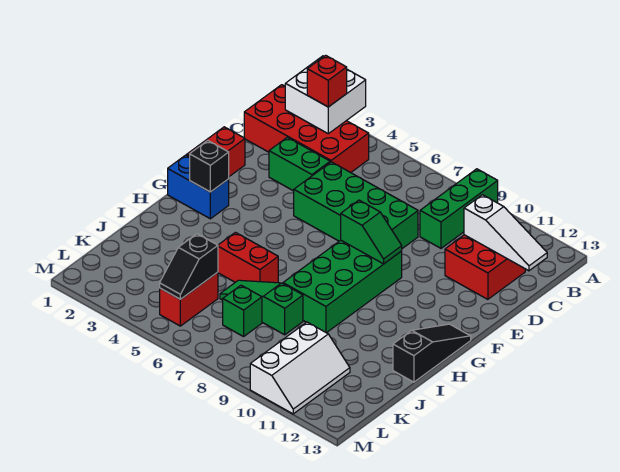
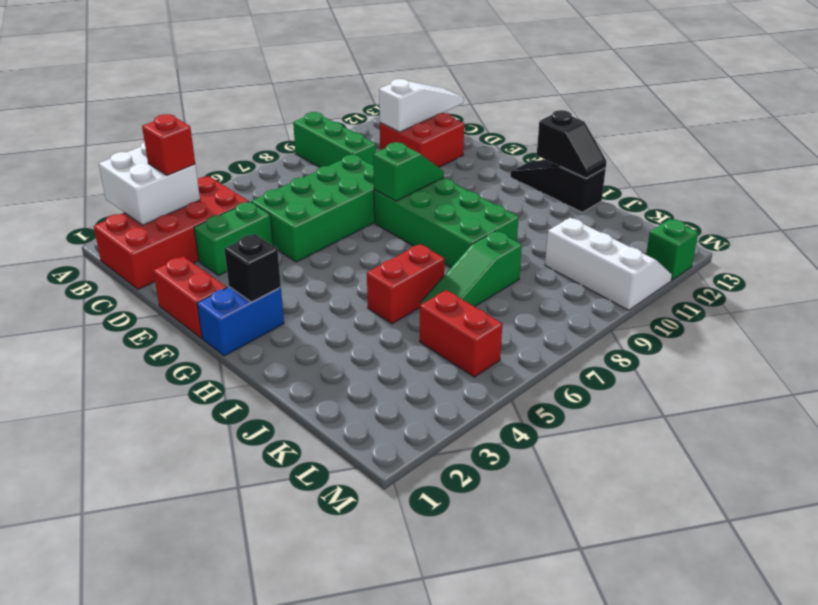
black 1x2 slope [160,234,218,299] -> black 1x2 slope moved to [537,110,607,178]
green 1x1 brick [223,285,262,337] -> green 1x1 brick moved to [646,219,698,280]

